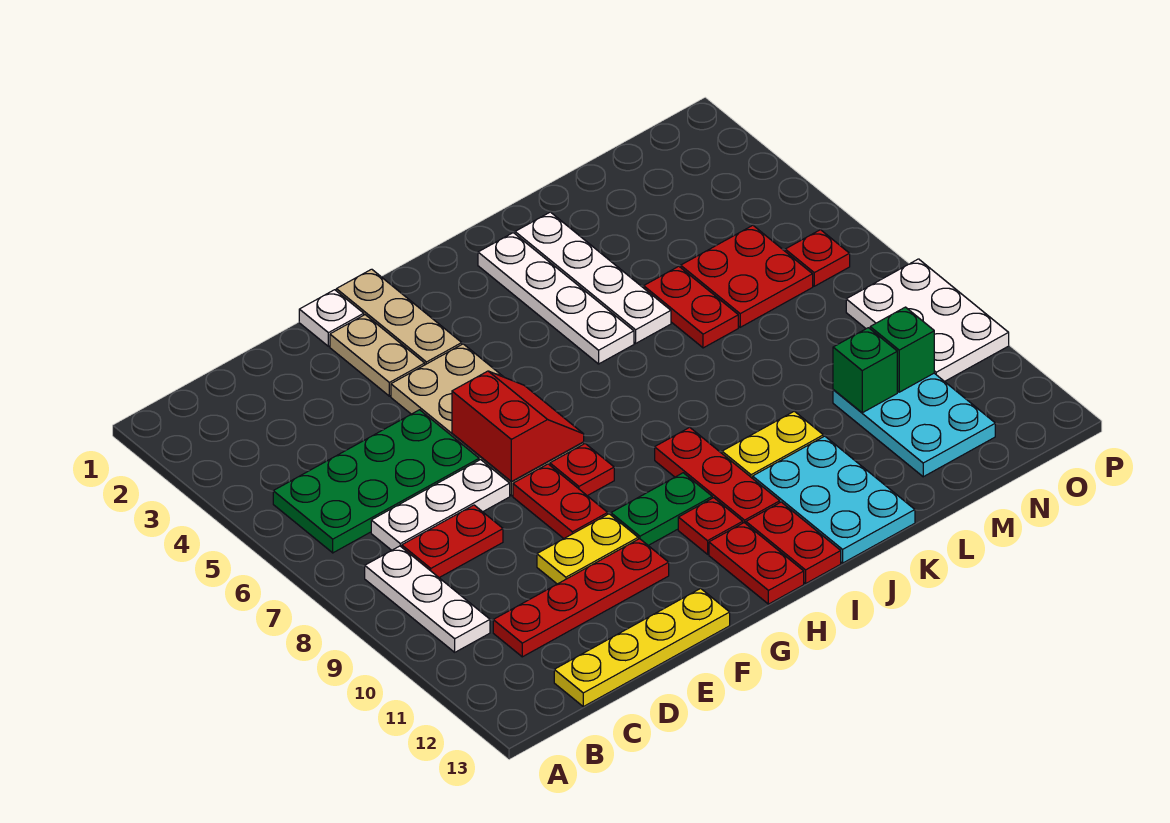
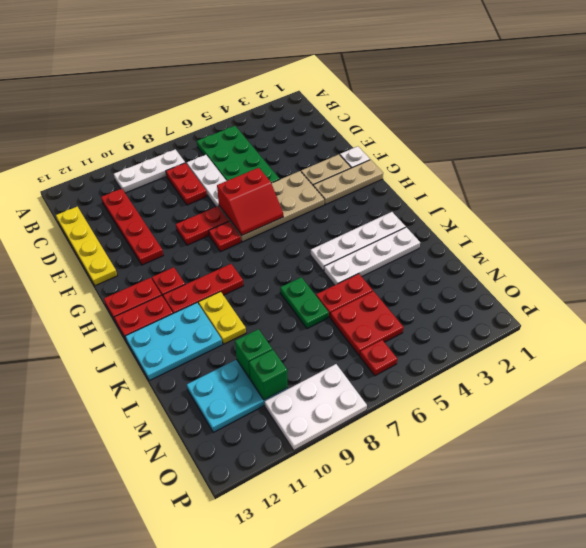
yellow 1x2 plate [537,514,638,584] -> none
green 1x2 plate [611,473,712,546] -> green 1x2 plate moved to [280,277,329,329]

